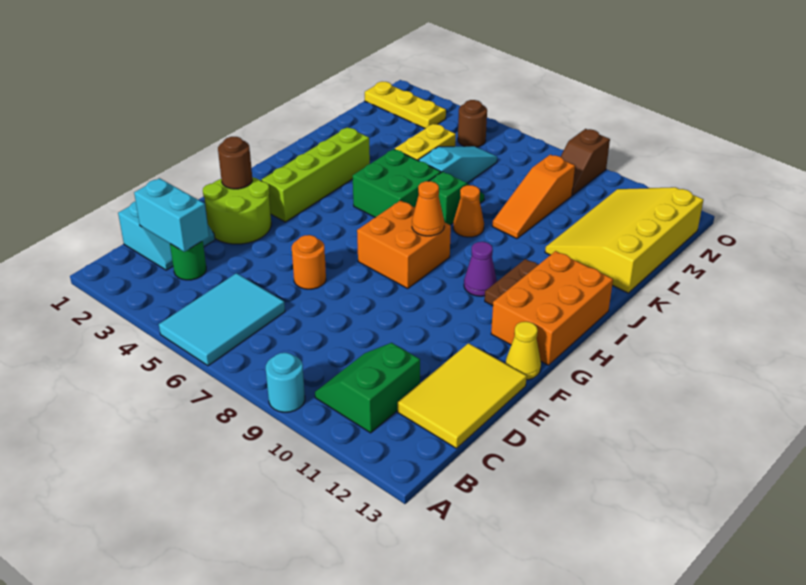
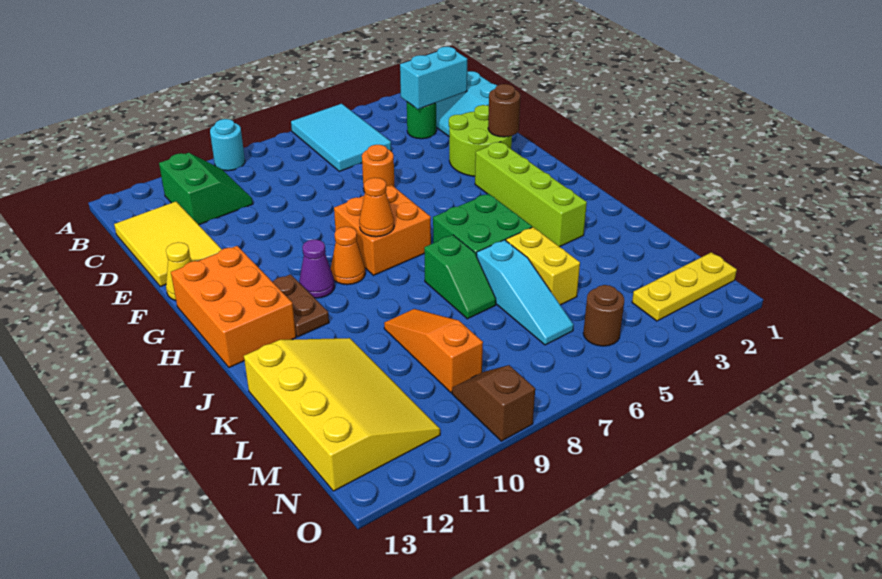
orange 1x1 cone [453,185,484,237] -> orange 1x1 cone moved to [331,227,365,285]

